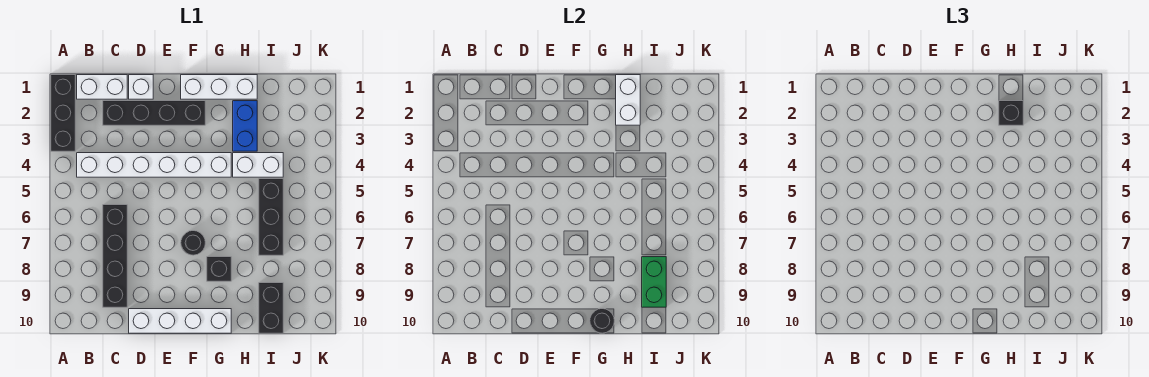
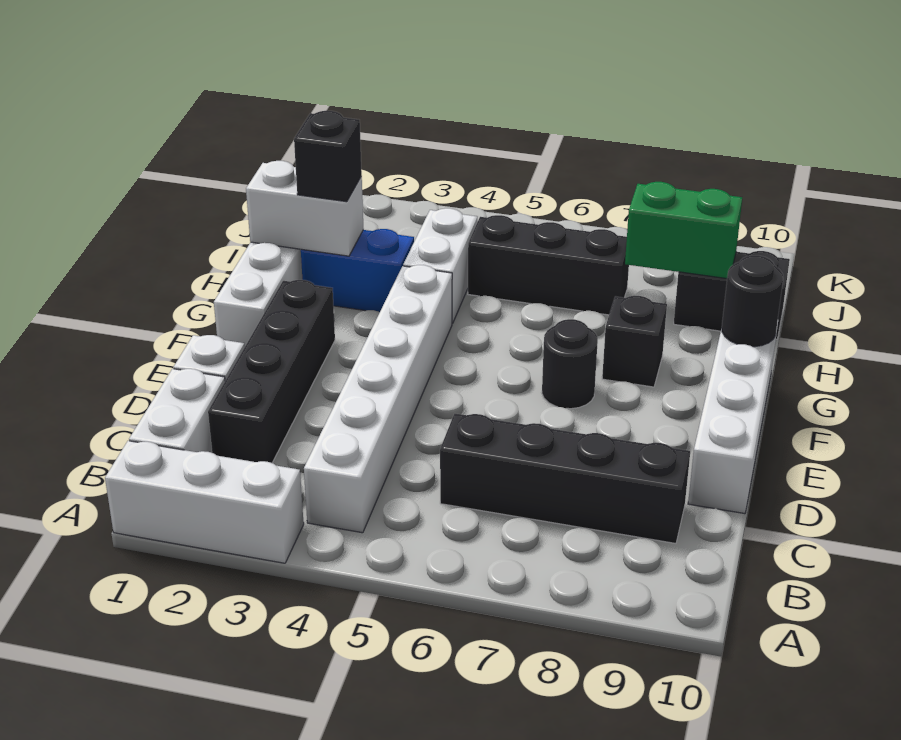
black 1x3 brick [51,75,75,151] -> white 1x3 brick [105,441,304,563]

